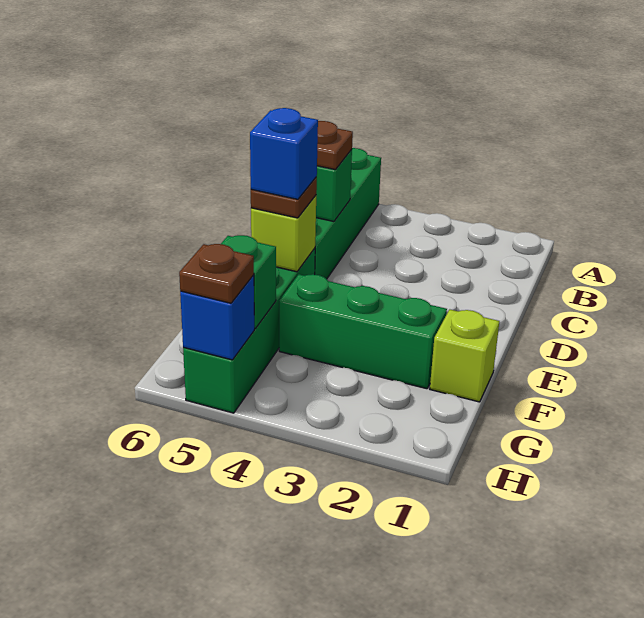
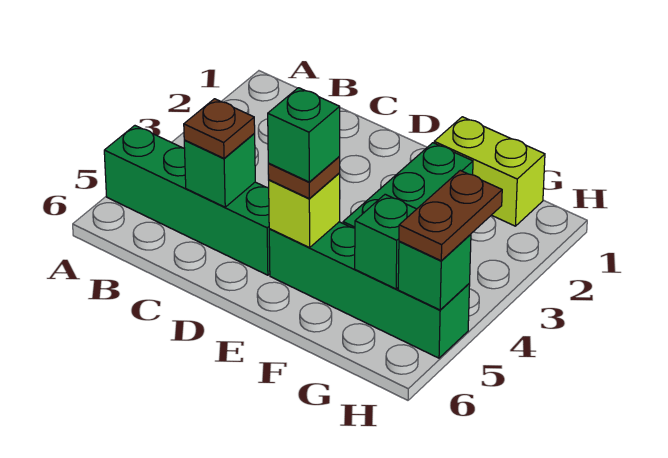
blue 1x1 brick [250,108,318,199] -> green 1x1 brick [268,88,340,182]
lime 1x1 brick [430,310,499,402] -> lime 1x2 brick [434,117,545,226]
blue 1x1 brick [180,275,254,360] -> green 1x1 brick [398,234,471,310]
brown 1x1 plate [179,244,254,303] -> brown 1x2 plate [399,170,502,261]

